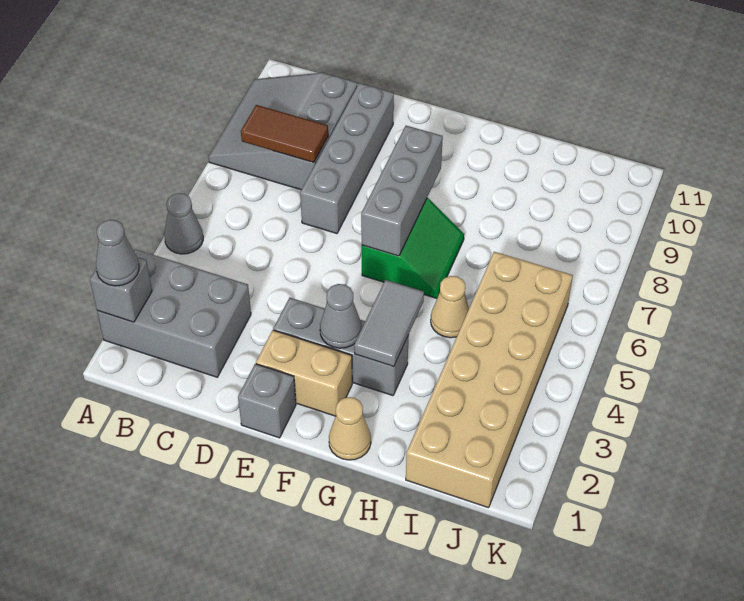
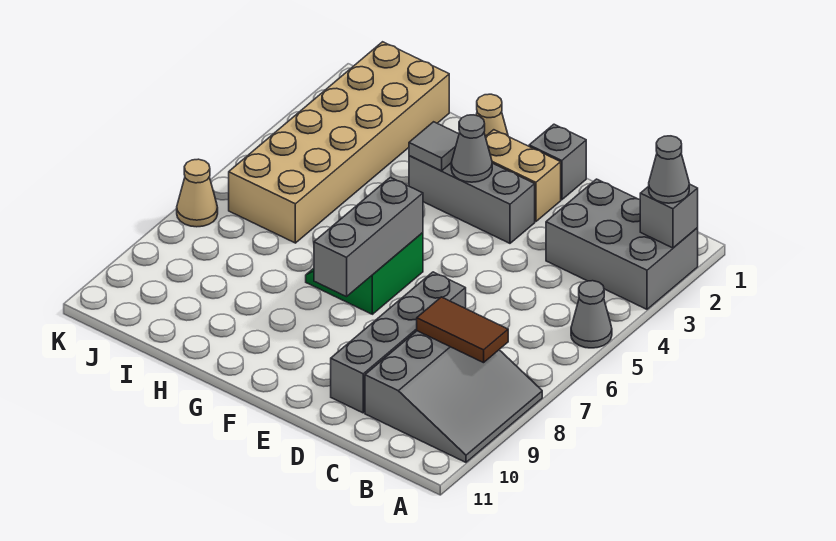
grey 1x2 tile [354,280,424,367] -> grey 1x1 tile [409,122,459,171]
tan 1x1 cone [431,276,469,338] -> tan 1x1 cone moved to [177,159,218,227]

